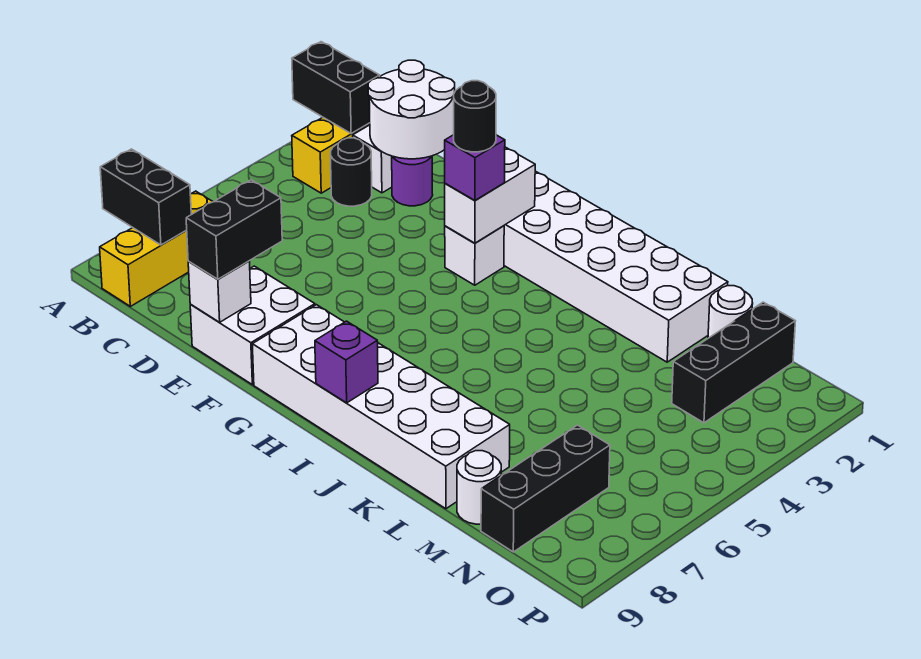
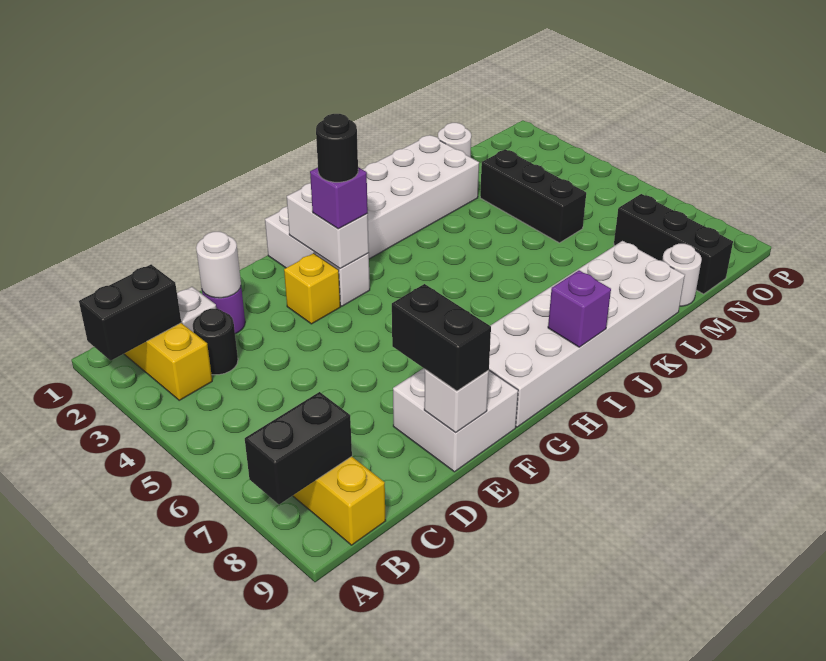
white 2x2 round brick [368,60,455,159] -> white 1x1 round brick [196,232,241,298]
none -> yellow 1x1 brick [284,253,340,324]
black 1x3 brick [672,302,795,423] -> black 1x3 brick moved to [480,149,586,243]

